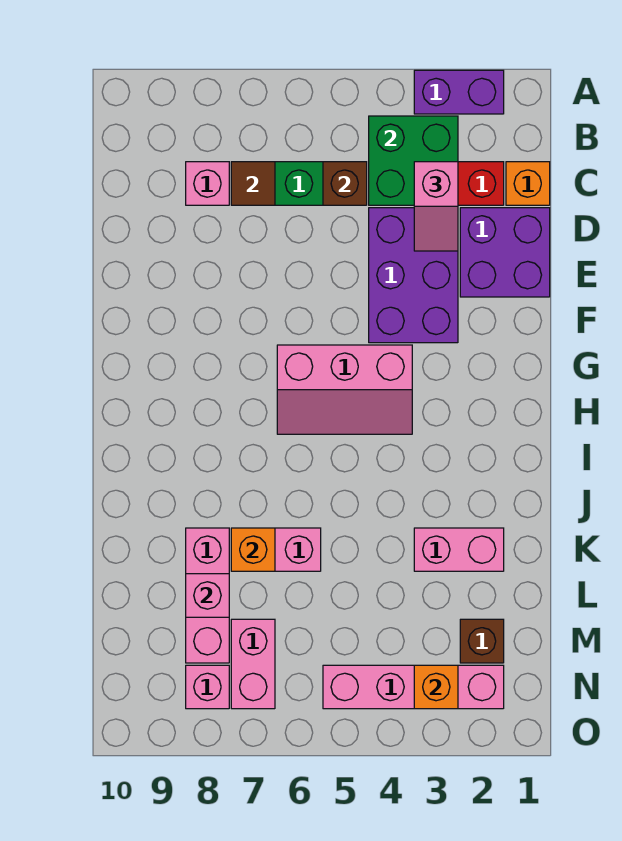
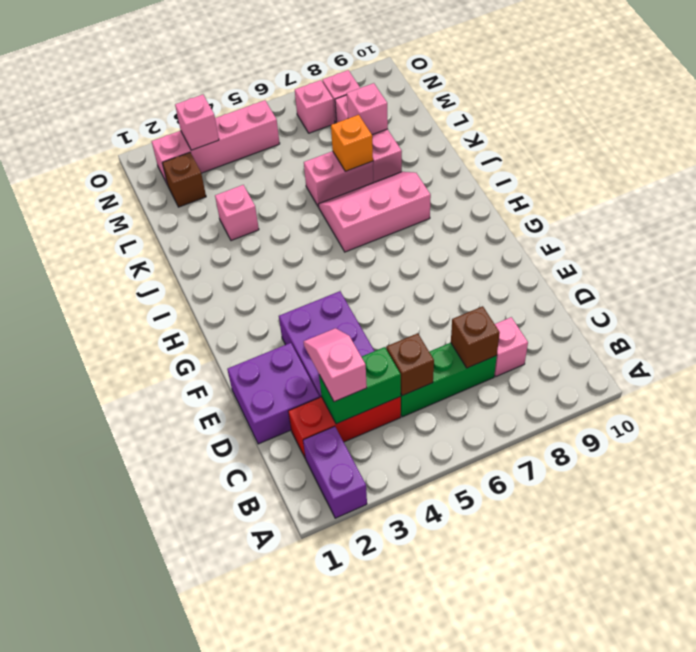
purple 1x2 brick [414,70,504,114] -> purple 1x2 brick turned to [303,426,367,518]
green 2x2 brick [369,116,458,205] -> green 1x2 brick [319,347,401,424]
orange 1x1 brick [506,162,550,205] -> none
brown 1x1 tile [231,162,275,205] -> brown 1x1 brick [451,306,500,368]
pink 2x3 slope [277,345,412,434] -> pink 2x3 slope moved to [319,172,431,252]
pink 1x2 brick [414,528,504,571] -> pink 1x1 brick [215,185,259,241]
pink 1x2 brick [231,619,275,709] -> pink 1x1 brick [295,80,335,133]
orange 1x1 brick [414,665,458,709] -> pink 1x1 brick [175,95,219,150]

